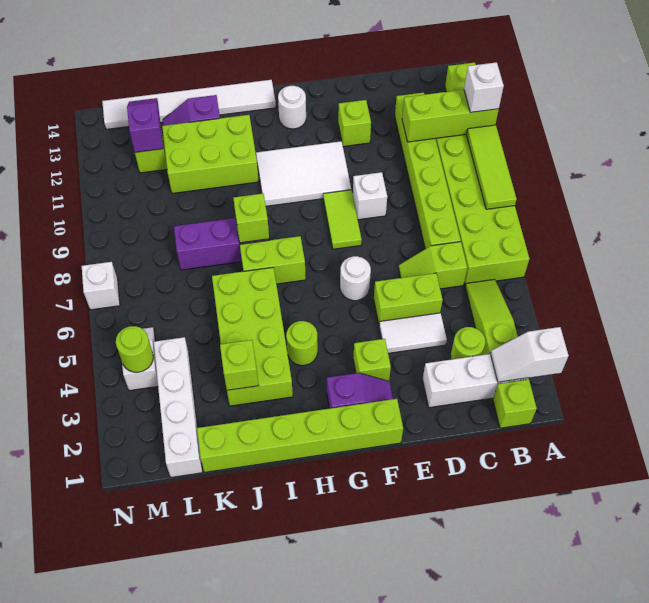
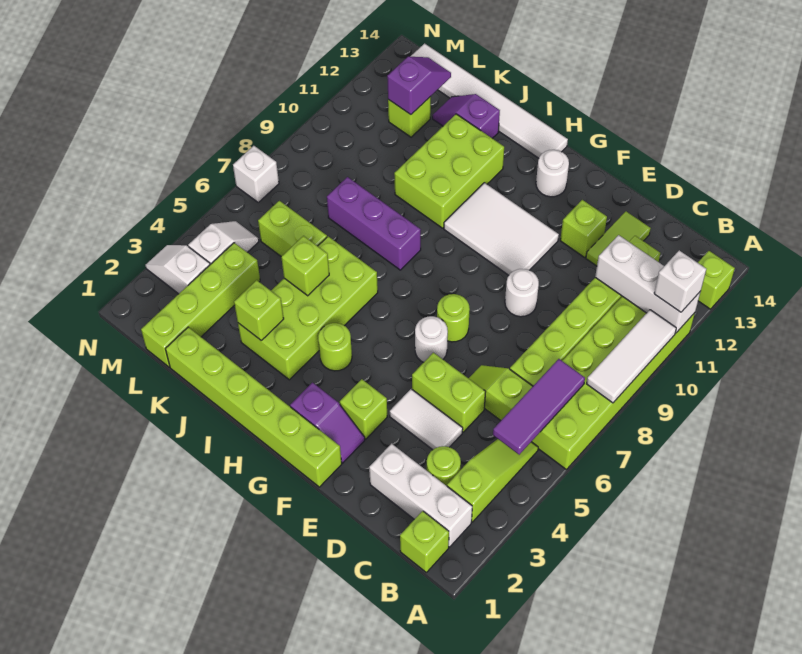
white 1x2 slope [491,327,569,382] -> white 1x2 slope moved to [145,245,210,294]
lime 1x3 tile [467,125,517,209] -> white 1x3 tile [587,310,676,403]
lime 1x3 brick [402,90,499,142] -> white 1x3 brick [595,235,701,333]
none -> purple 1x3 tile [493,359,585,455]
white 1x1 brick [353,172,387,220] -> white 1x1 round brick [505,269,539,317]
lime 1x2 tile [323,190,362,249] -> lime 1x2 tile moved to [586,212,651,266]
lime 1x2 brick [240,236,306,284] -> lime 1x2 brick moved to [258,201,327,256]
lime 1x1 brick [233,193,269,243] -> lime 1x1 brick moved to [281,236,329,296]
lime 2x3 brick [162,115,259,193] -> lime 2x3 brick turned to [394,114,504,228]
white 1x4 brick [154,337,202,477] -> lime 1x4 brick [141,243,260,367]
lime 1x1 round brick [116,326,153,372] -> lime 1x1 round brick moved to [437,294,470,342]

